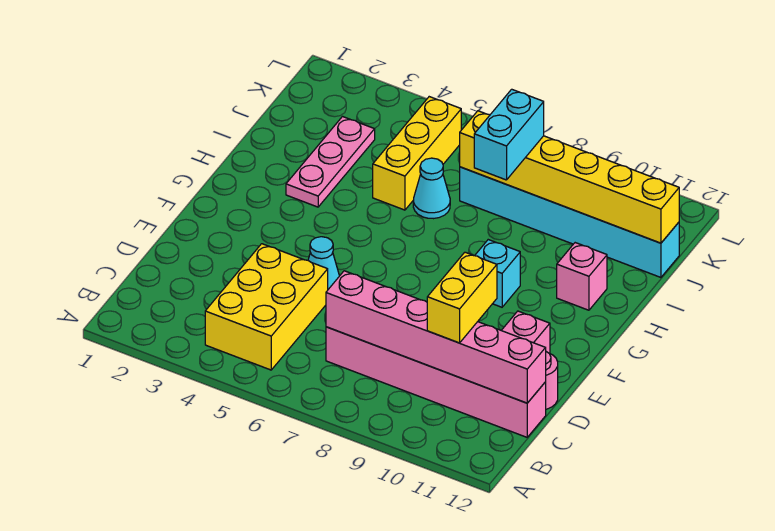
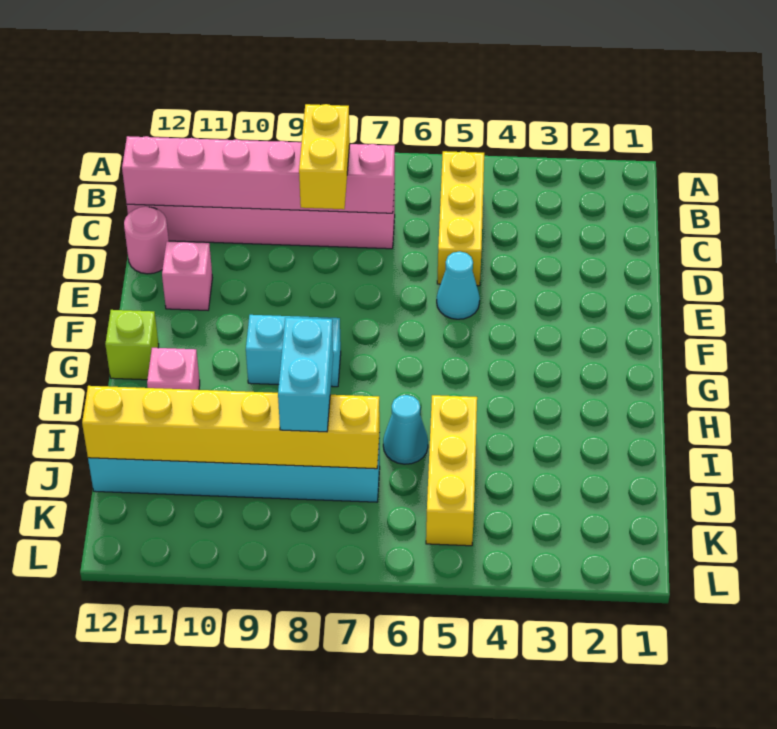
yellow 2x3 brick [205,244,328,370] -> yellow 1x3 brick [437,151,484,286]
yellow 1x2 brick [427,252,497,343] -> yellow 1x2 brick moved to [299,104,350,209]
cyan 1x1 brick [475,240,520,307] -> cyan 1x2 brick [246,315,341,387]
none -> lime 1x1 brick [105,310,159,380]
pink 1x3 plate [286,117,375,207] -> none

